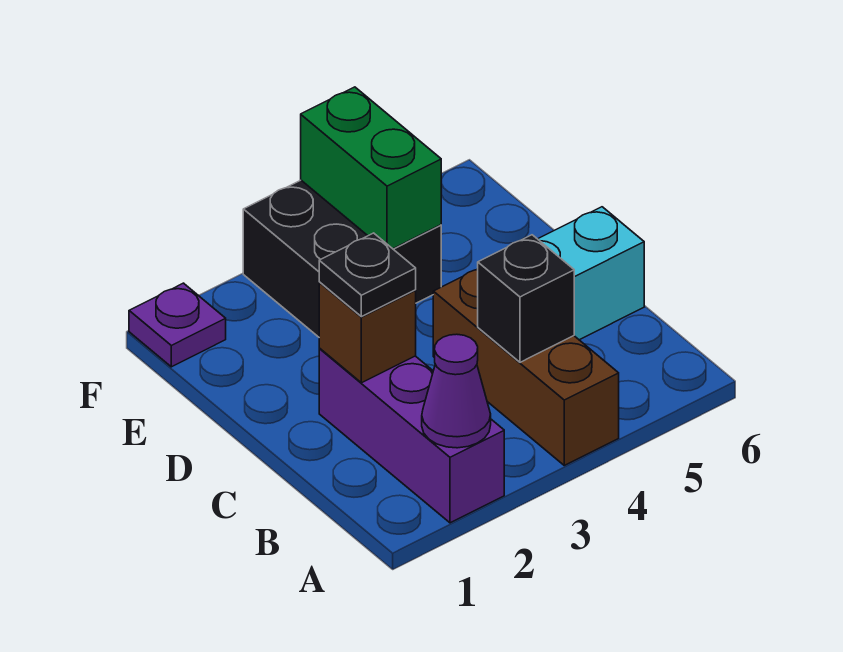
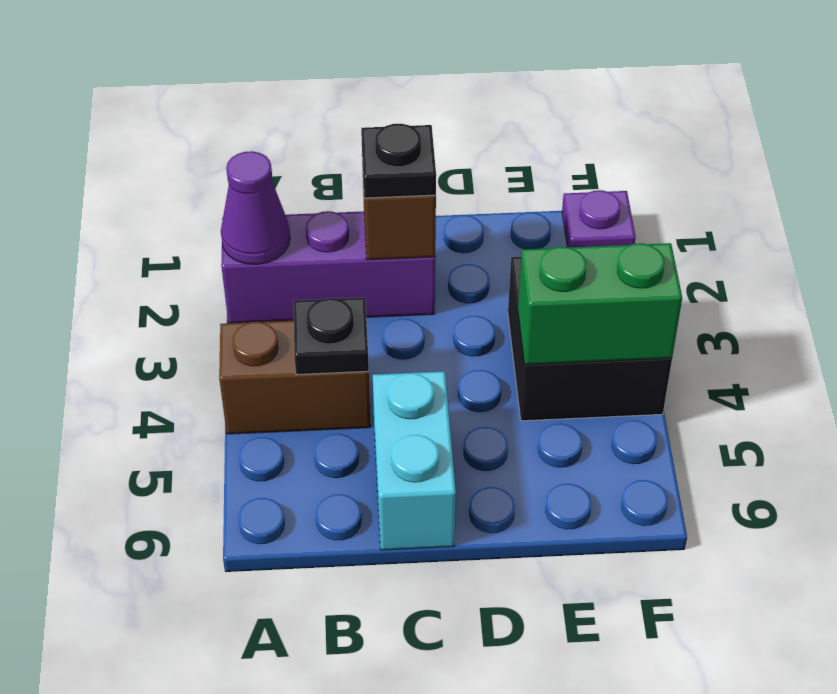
brown 1x3 brick [433,269,619,465] -> brown 1x2 brick [219,321,371,434]
black 1x1 brick [478,235,574,362] -> black 1x1 plate [294,298,369,375]

